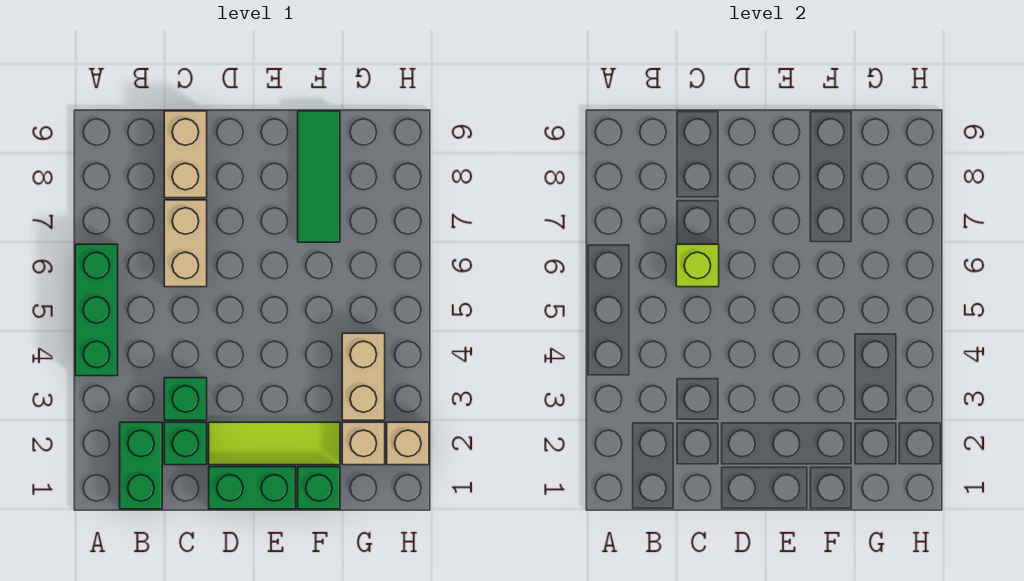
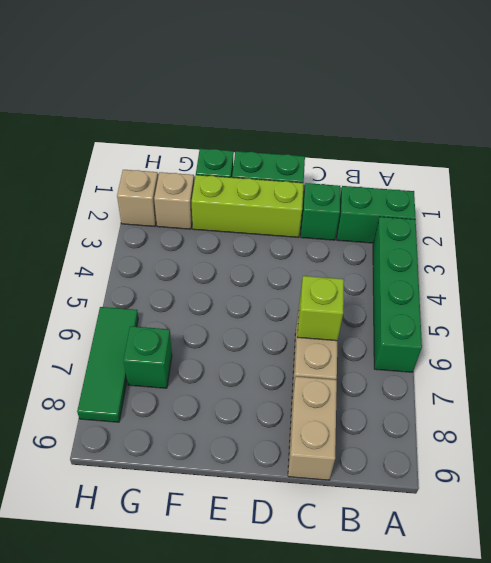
green 1x3 brick [75,244,118,376] -> green 1x4 brick [373,217,422,372]
green 1x2 brick [120,422,162,509] -> green 1x2 brick turned to [337,186,416,243]
green 1x1 brick [164,378,207,420] -> green 1x1 brick moved to [124,326,172,388]
lime 1x3 tile [209,422,340,465] -> lime 1x3 brick [192,175,304,237]
green 1x3 tile [298,111,340,242] -> green 1x3 tile moved to [77,307,138,422]
tan 1x2 brick [342,333,385,420] -> none

